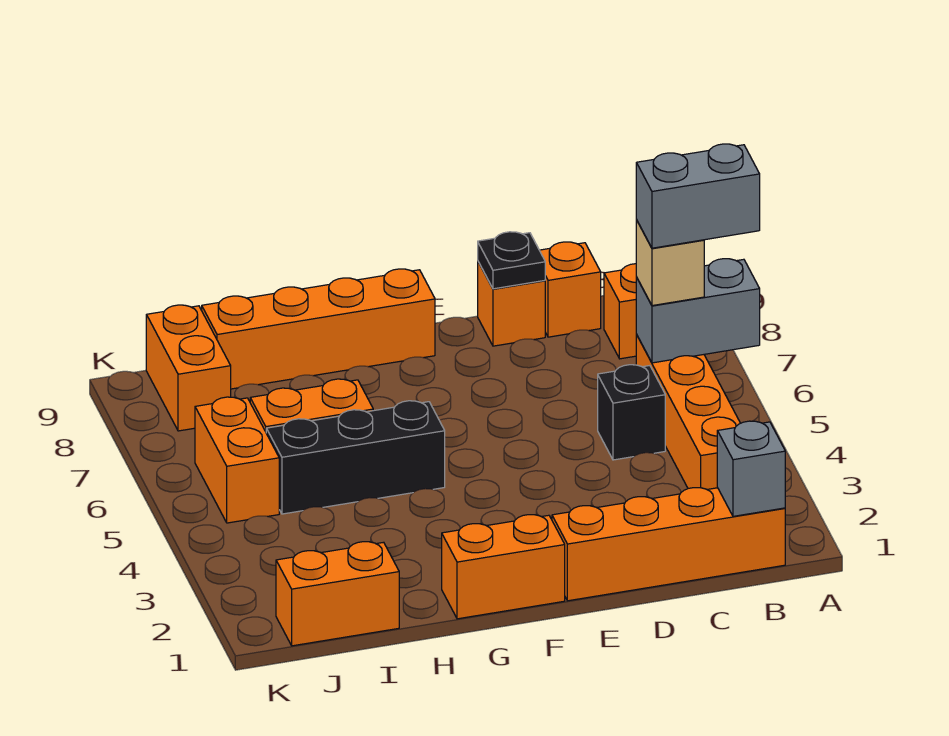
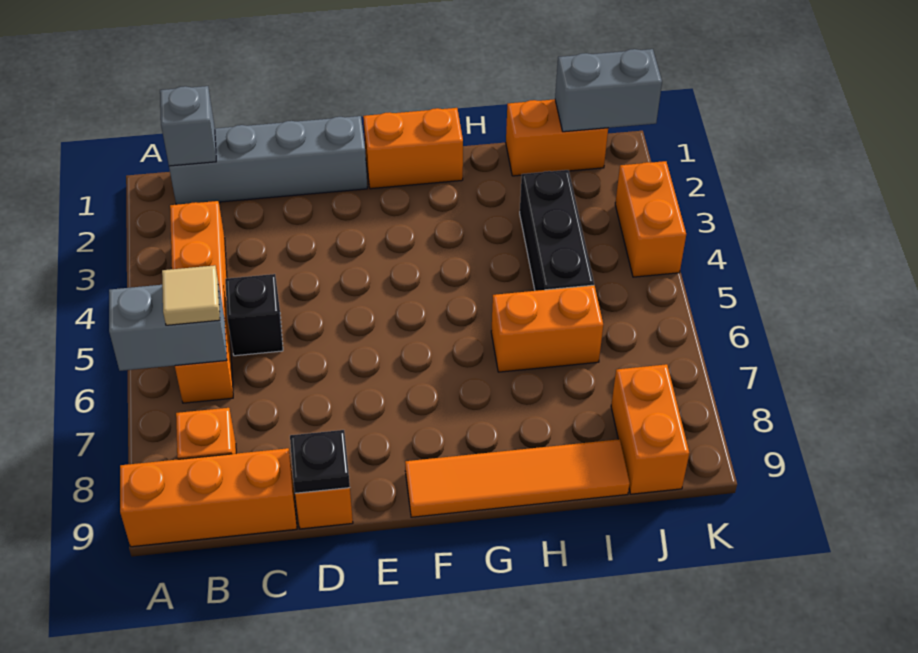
grey 1x2 brick [636,144,760,248] -> grey 1x2 brick moved to [555,49,662,132]
orange 1x4 brick [552,488,785,601] -> grey 1x4 brick [169,116,367,205]
tan 1x1 brick [636,220,704,306] -> tan 1x1 tile [162,265,220,325]
orange 1x1 brick [540,242,601,337] -> orange 1x3 brick [120,448,297,547]
orange 1x4 brick [202,269,435,389] -> orange 1x4 tile [405,439,630,517]
black 1x3 brick [266,401,445,514] -> black 1x3 brick turned to [520,170,594,291]
orange 1x2 brick [195,397,279,523] -> orange 1x2 brick moved to [615,161,686,277]

